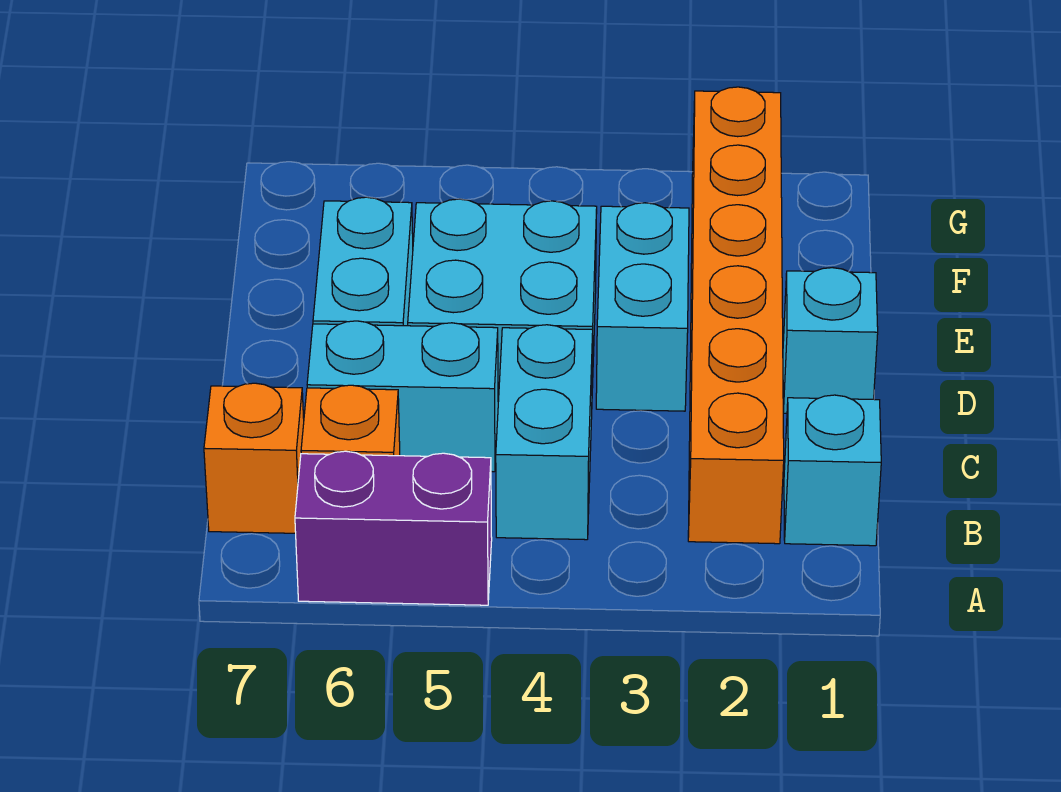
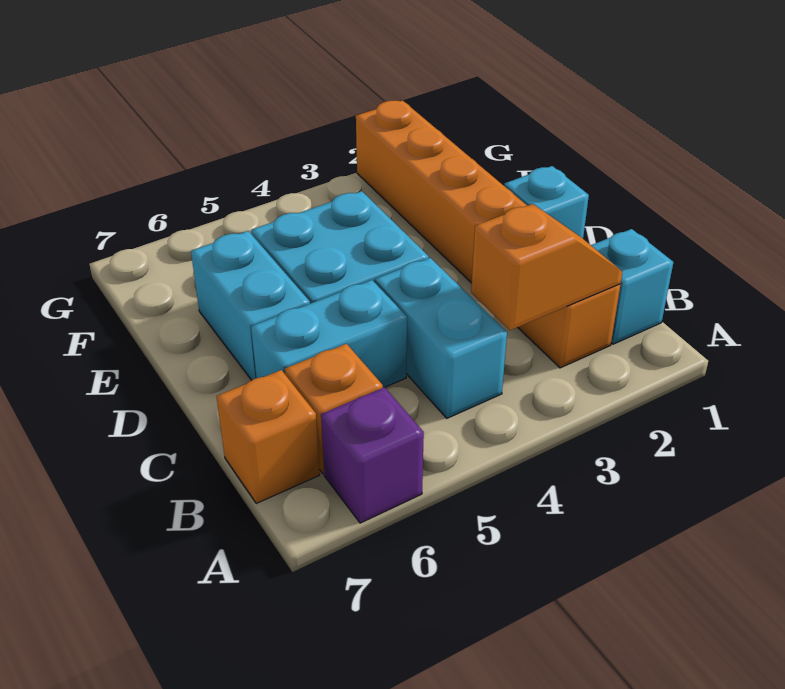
purple 1x2 brick [295,451,492,605] -> purple 1x1 brick [321,387,424,523]
none -> orange 1x2 slope [471,204,622,330]
cyan 1x2 brick [596,203,689,411] -> none

